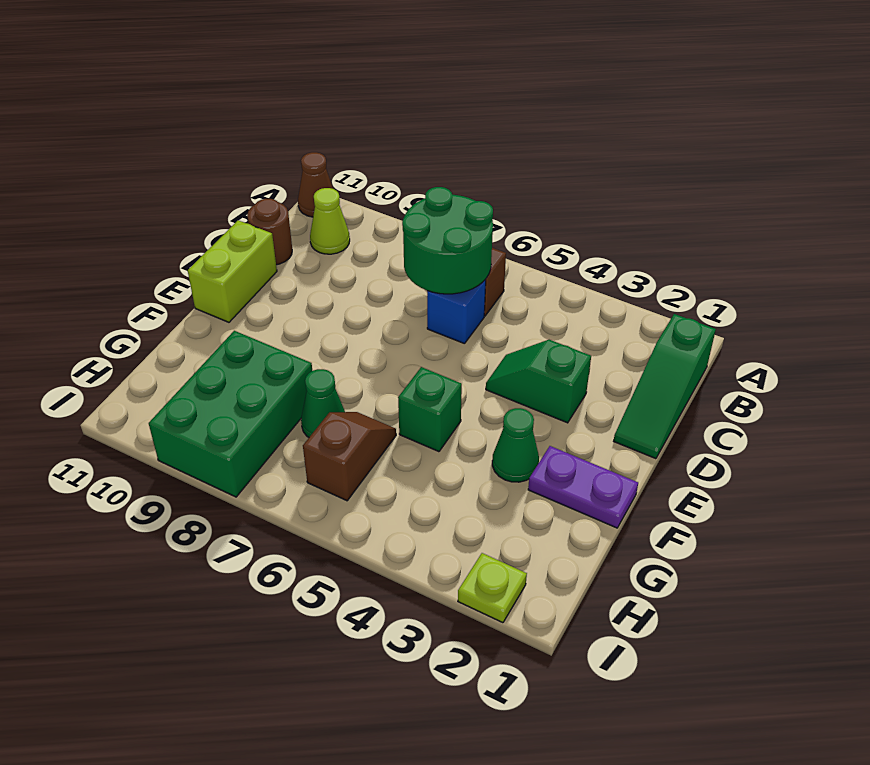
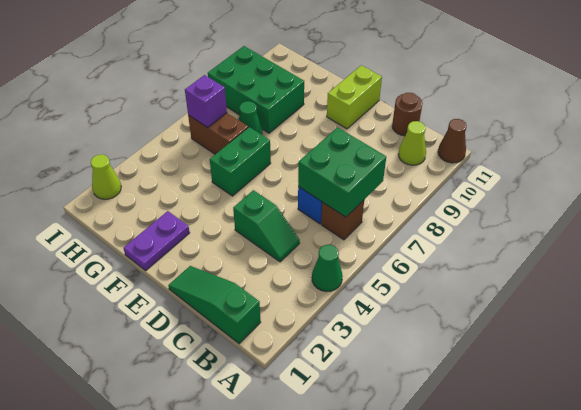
green 2x2 round brick [402,187,493,294] -> green 2x2 brick [298,127,386,217]
green 1x2 slope [486,340,591,423] -> green 1x2 slope turned to [233,190,300,262]
lime 1x2 brick [188,220,277,322] -> lime 1x2 brick turned to [327,65,382,129]
green 1x1 cone [492,408,539,482] -> green 1x1 cone moved to [312,245,343,292]
green 1x1 brick [398,367,462,452] -> green 1x2 brick [210,127,271,196]
brown 1x2 slope [303,412,396,501] -> brown 1x2 brick [188,113,248,154]
none -> purple 1x1 brick [185,75,227,127]
lime 1x1 plate [458,553,527,623] -> lime 1x1 cone [91,154,121,199]

